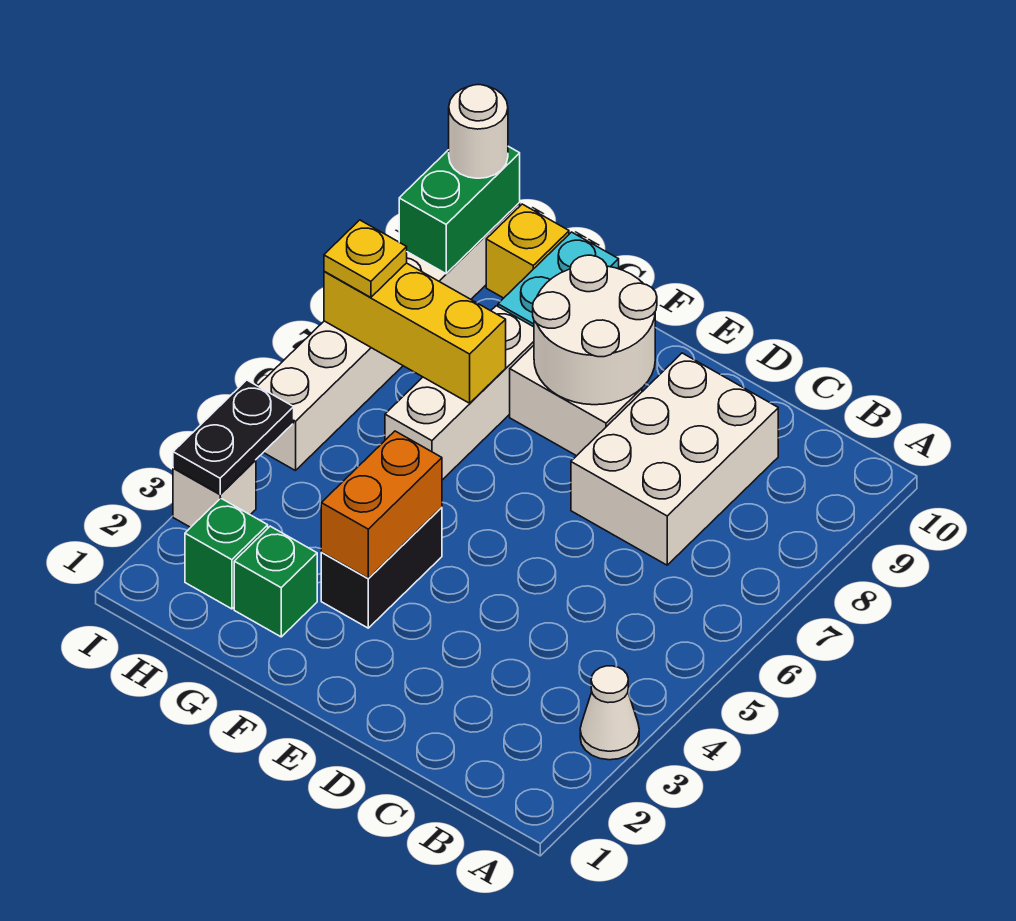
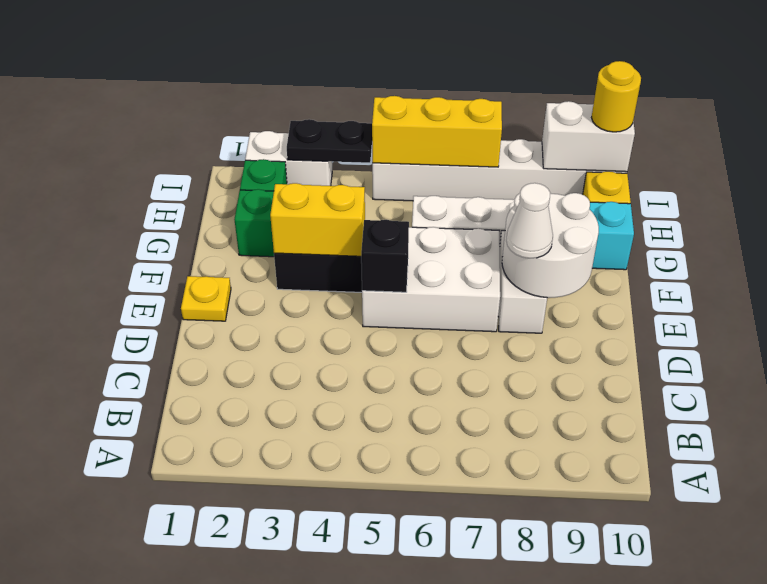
white 1x1 cone [580,666,639,760] -> white 1x1 cone moved to [506,183,553,258]
white 2x3 brick [571,353,778,565] -> white 2x3 brick moved to [362,227,500,332]
none -> black 1x1 brick [361,220,409,292]
orange 1x2 brick [321,431,442,578] -> yellow 1x2 brick [270,183,365,256]
yellow 1x3 brick [324,263,506,403] -> yellow 1x3 brick turned to [372,96,502,167]
white 1x1 brick [173,460,256,527] -> white 1x2 brick [245,131,332,186]
yellow 1x1 plate [324,220,407,297] -> yellow 1x1 plate moved to [181,276,231,321]
green 1x2 brick [399,146,520,274] -> white 1x2 brick [542,101,635,172]
white 1x1 round brick [449,85,508,178] -> yellow 1x1 round brick [592,61,641,132]

